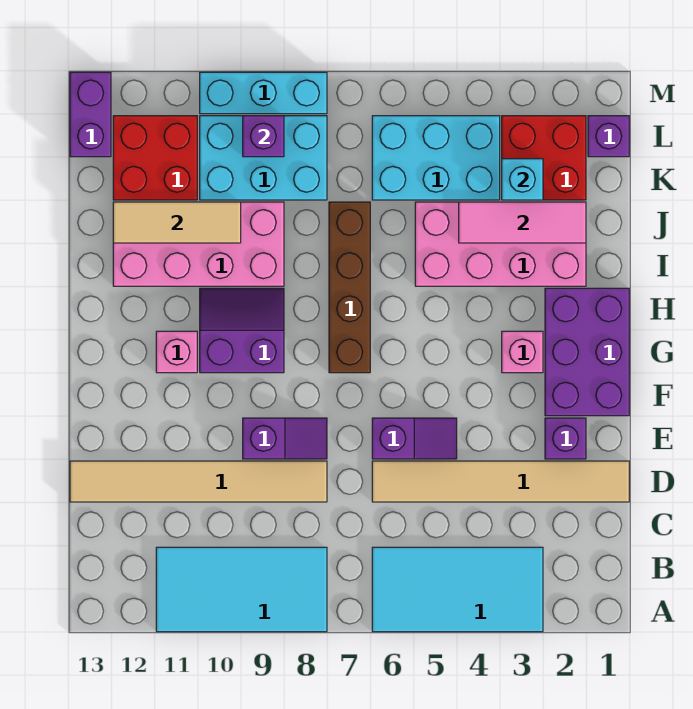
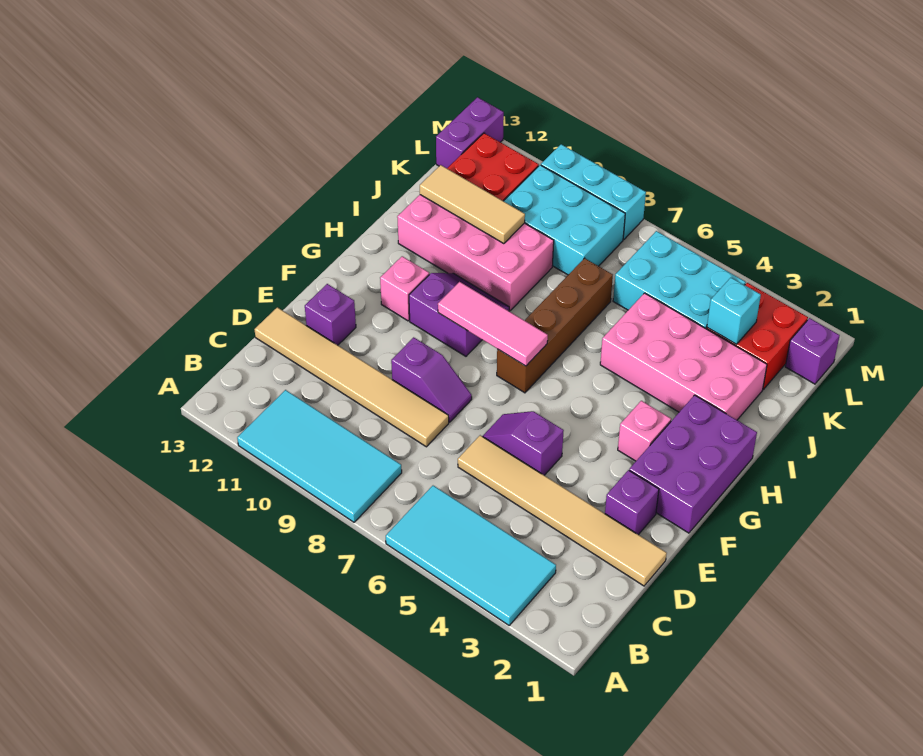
purple 1x2 slope [372,418,457,459] -> purple 1x2 slope turned to [482,411,564,475]
pink 1x3 tile [459,202,586,243] -> pink 1x3 tile moved to [438,282,548,366]
purple 1x1 brick [243,116,284,157] -> purple 1x1 brick moved to [305,284,356,345]

